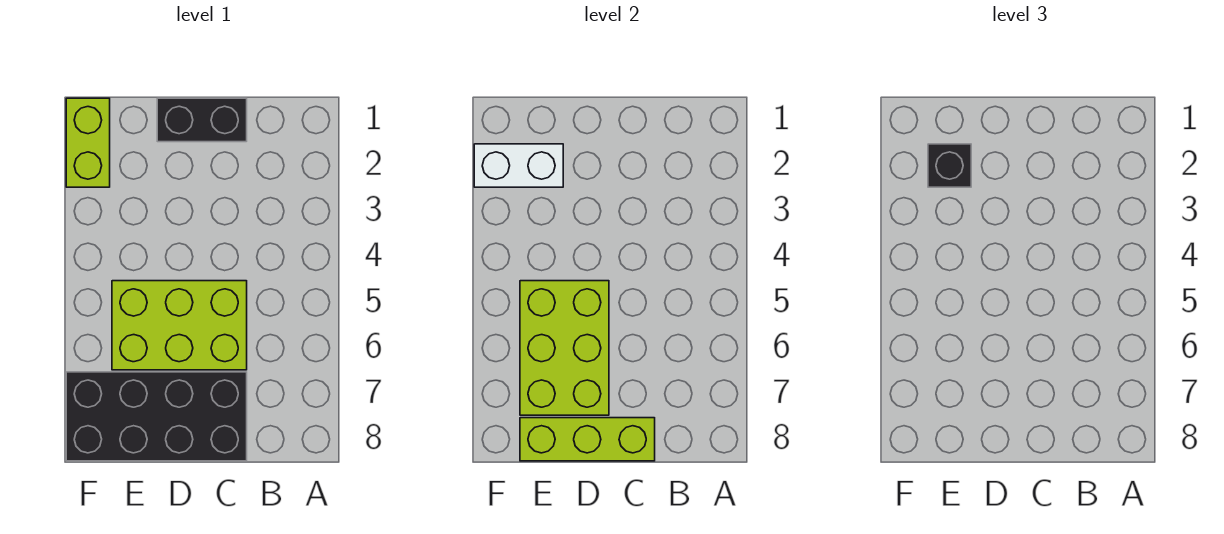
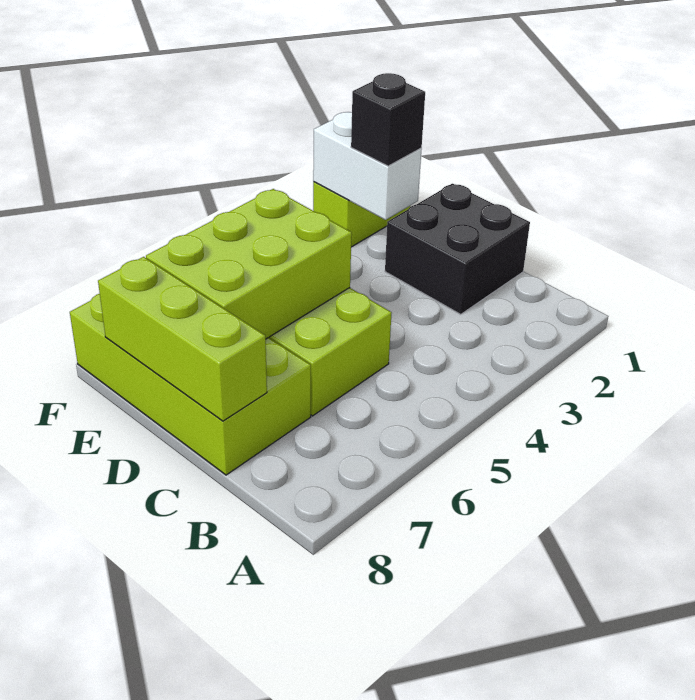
black 1x2 brick [157,98,247,142] -> black 2x2 brick [385,184,530,314]
black 2x4 brick [66,372,247,461] -> lime 2x4 brick [70,294,311,475]

